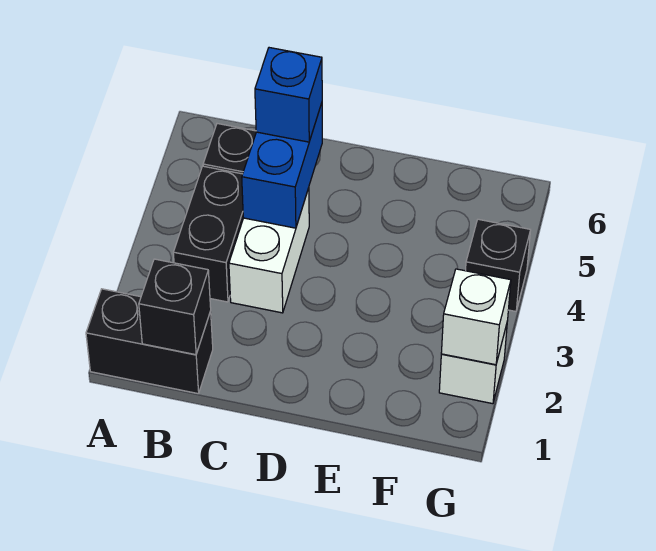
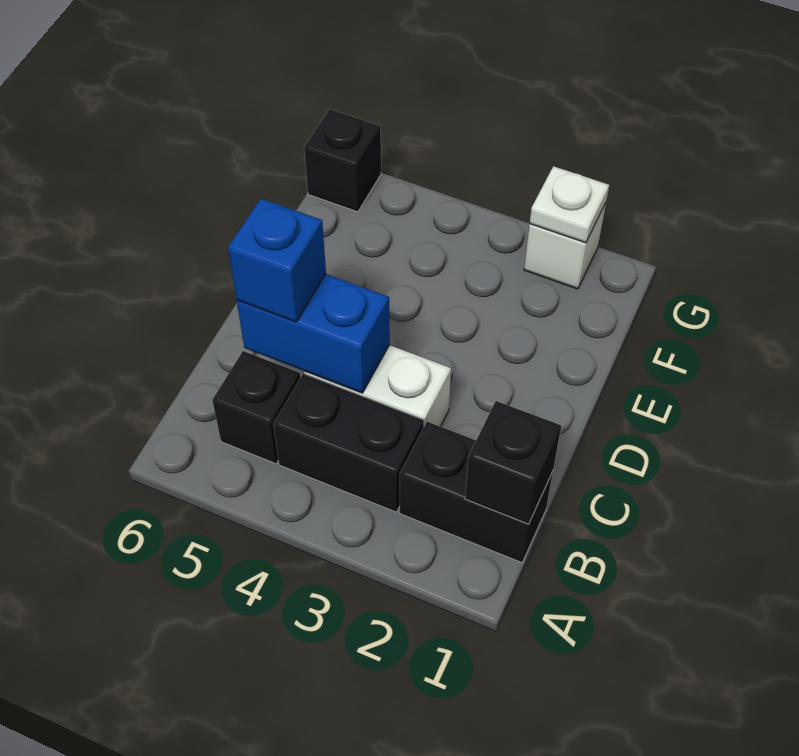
black 1x2 brick [86,289,213,394] -> black 1x2 brick turned to [400,422,553,563]
white 1x1 brick [441,269,511,365] -> white 1x1 plate [530,166,609,243]
black 1x1 brick [466,219,531,311] -> black 1x1 brick moved to [304,109,381,212]

